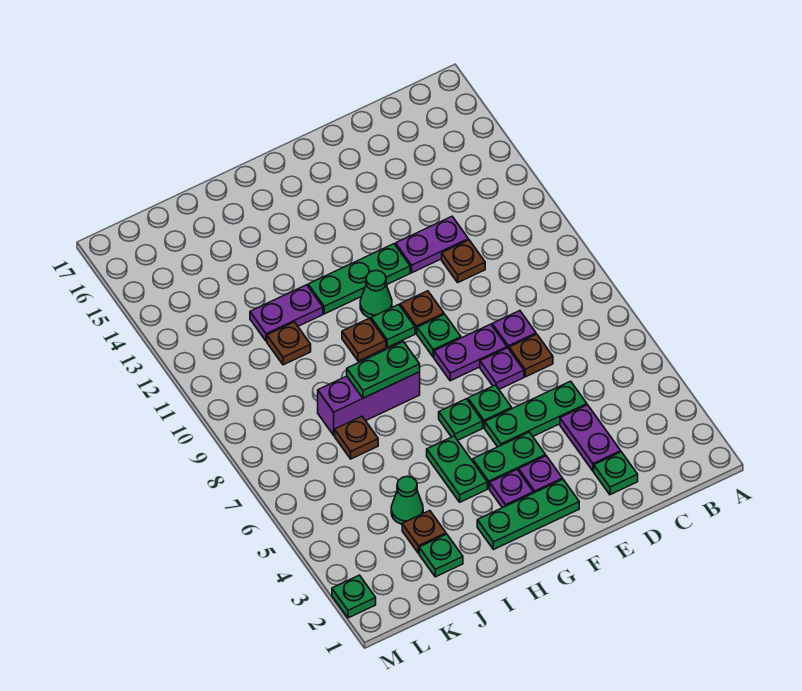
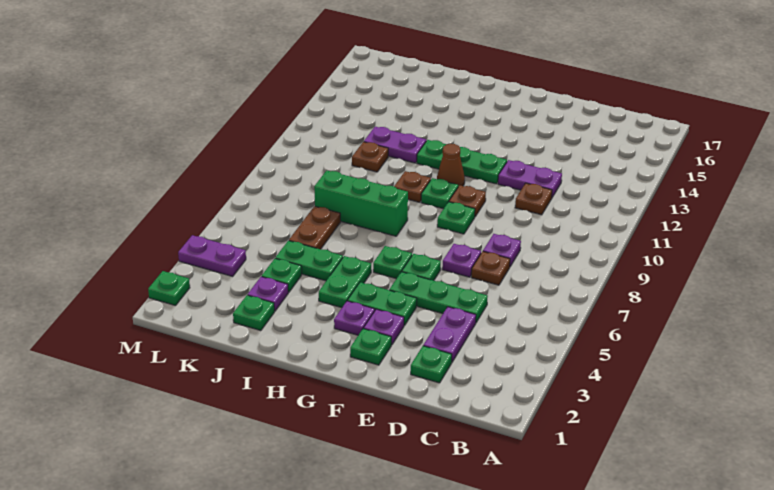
purple 1x2 plate [434,324,507,381] -> purple 1x2 plate moved to [178,235,246,276]
green 1x3 plate [477,479,579,550] -> green 1x1 plate [350,329,391,365]
green 1x1 cone [360,270,392,318] -> brown 1x1 cone [437,144,465,187]
purple 1x3 brick [318,372,420,435] -> green 1x3 brick [314,171,408,236]
green 1x2 plate [347,342,420,398] -> green 1x2 plate moved to [275,241,343,281]
brown 1x1 plate [402,511,446,553] -> purple 1x1 plate [247,277,288,311]
green 1x1 cone [391,476,423,524] -> green 1x1 plate [262,259,302,292]
brown 1x1 plate [335,417,378,459] -> brown 1x2 plate [289,206,341,249]

